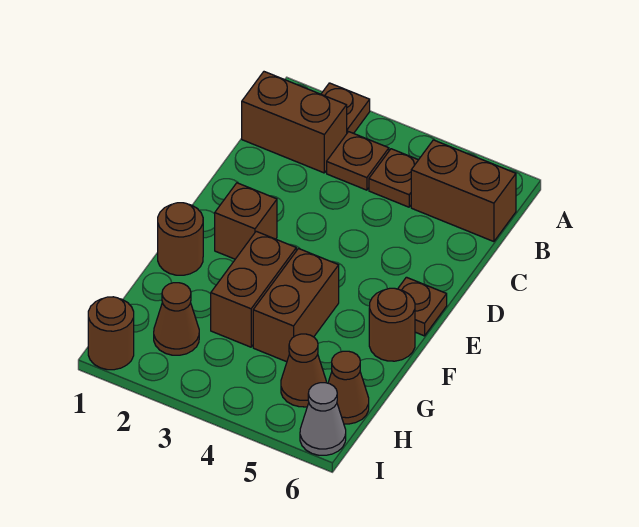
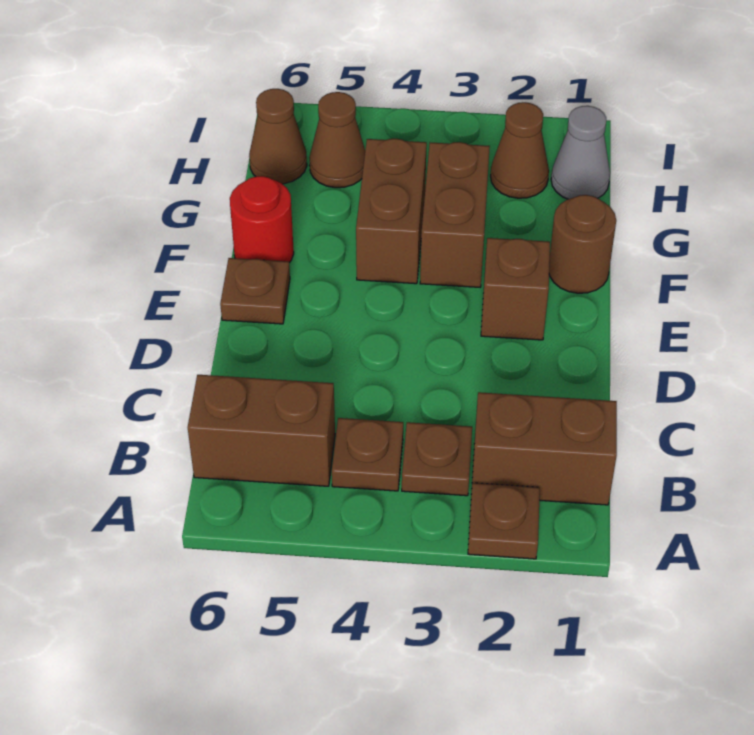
brown 1x1 round brick [369,288,415,361] -> red 1x1 round brick [230,176,294,263]
brown 1x1 round brick [88,297,134,370] -> none
grey 1x1 cone [300,383,346,455] -> grey 1x1 cone moved to [551,106,610,199]

